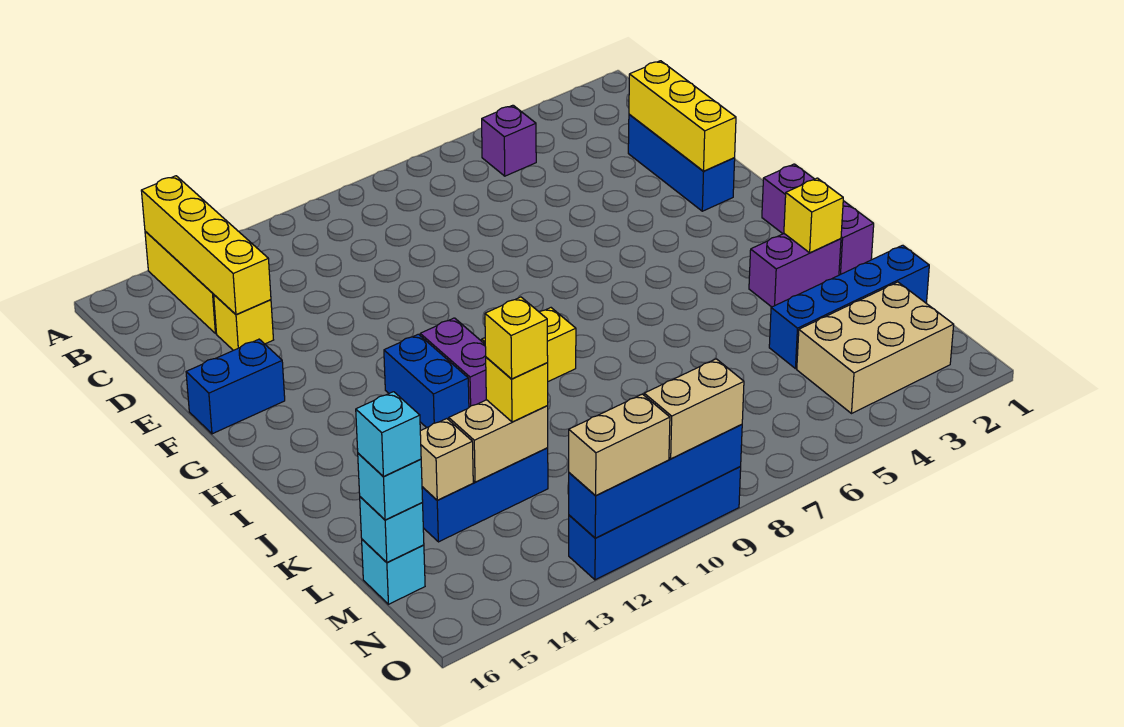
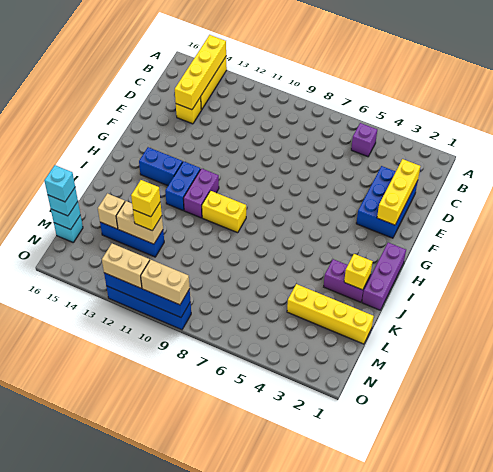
blue 1x3 brick [628,114,735,211] -> blue 2x3 brick [356,166,418,238]
blue 1x2 brick [186,339,285,434] -> blue 1x2 brick moved to [139,147,183,186]
blue 1x4 brick [769,245,929,369] -> yellow 1x4 brick [287,284,374,344]
tan 2x3 brick [797,282,954,413] -> none

